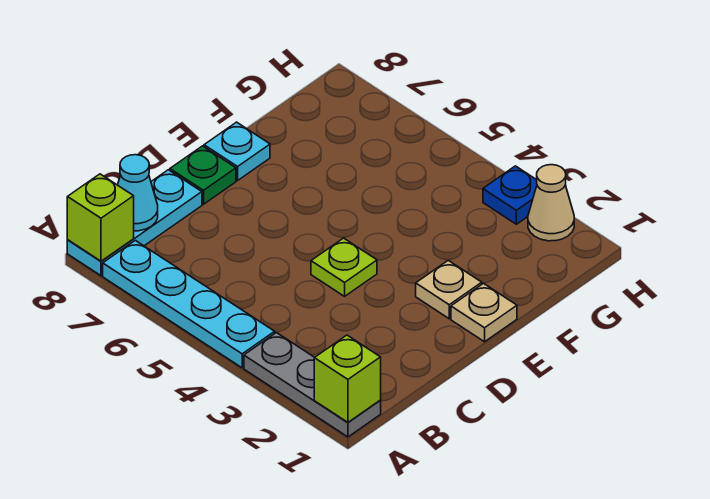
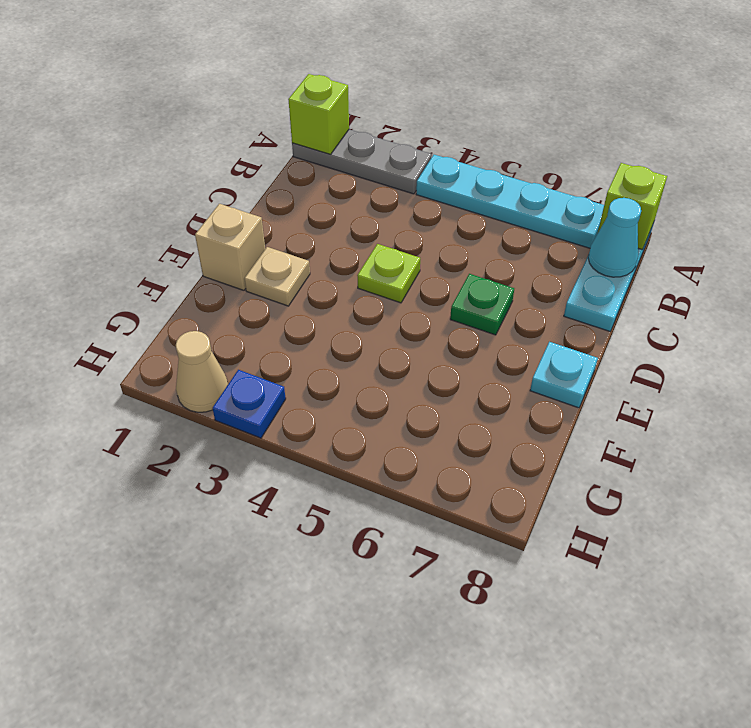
green 1x1 plate [170,146,236,204] -> green 1x1 plate moved to [450,274,514,335]
tan 1x1 plate [451,284,517,342] -> tan 1x1 brick [195,204,265,290]

